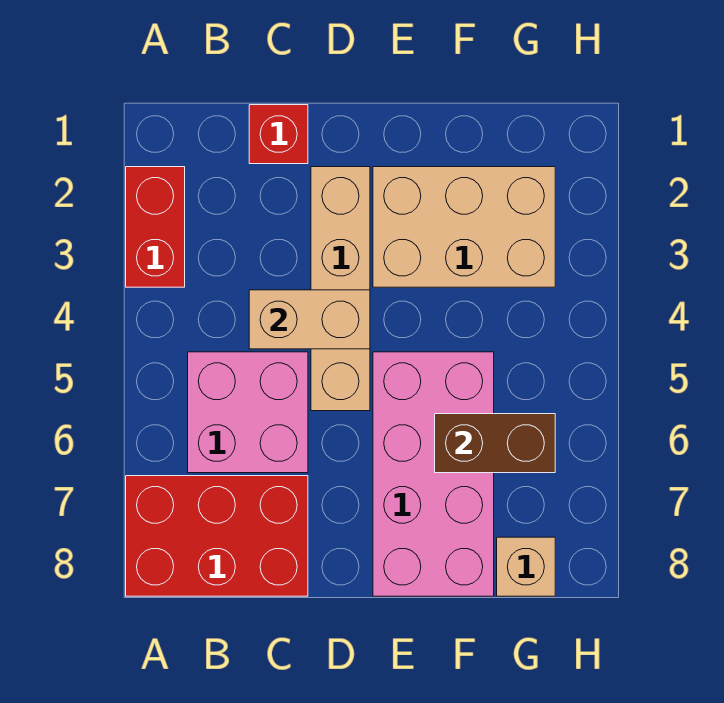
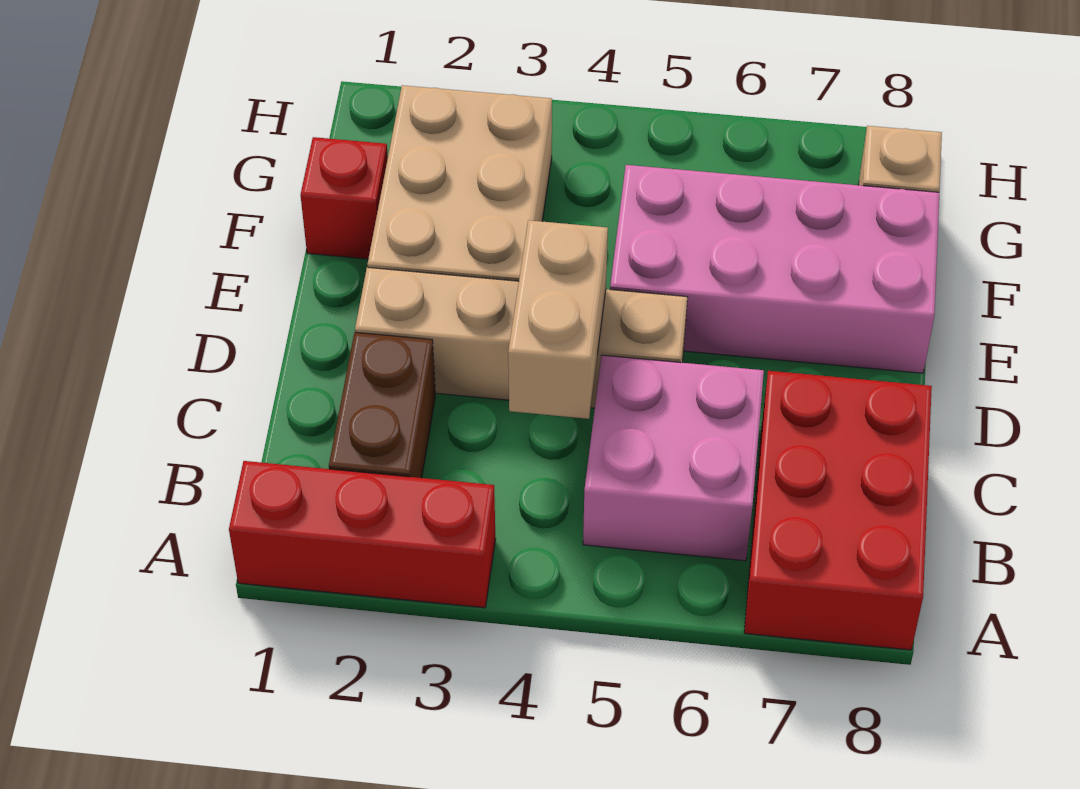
red 1x2 brick [126,167,185,287] -> red 1x3 brick [229,461,496,608]
red 1x1 brick [249,105,308,164] -> red 1x1 brick moved to [301,137,388,259]
brown 1x2 brick [435,414,555,473] -> brown 1x2 brick moved to [329,332,435,478]

